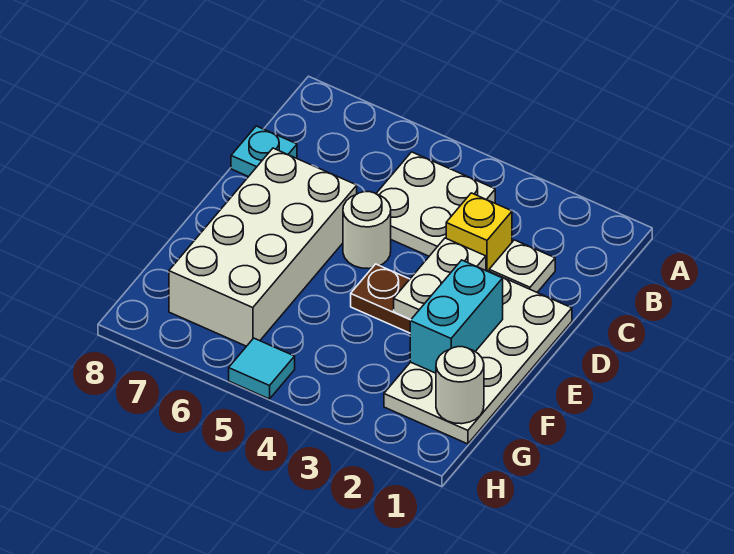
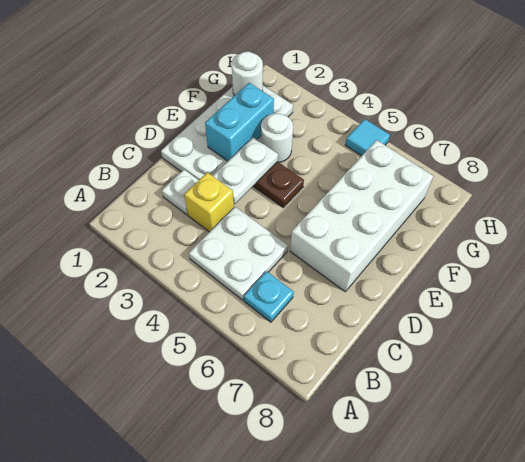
cyan 1x1 plate [231,126,297,177] -> cyan 1x1 plate moved to [244,271,294,322]
white 1x1 round brick [343,192,391,269] -> white 1x1 round brick moved to [261,113,293,162]

